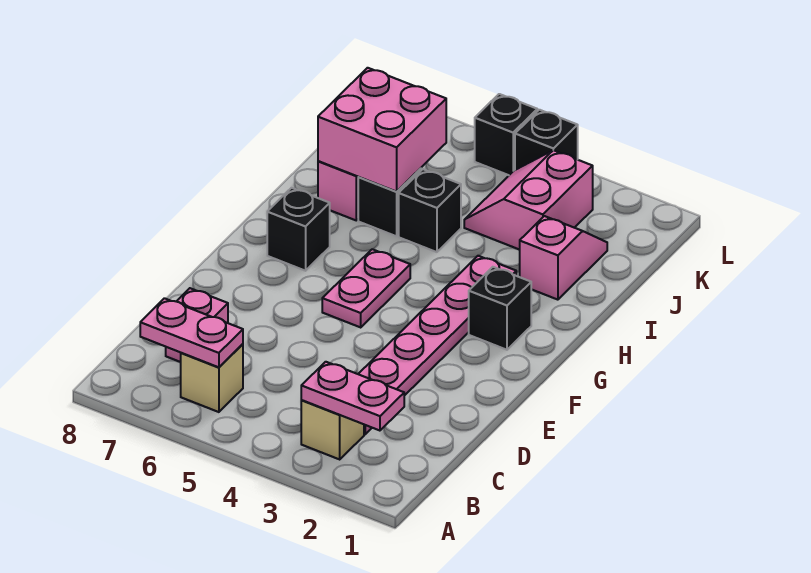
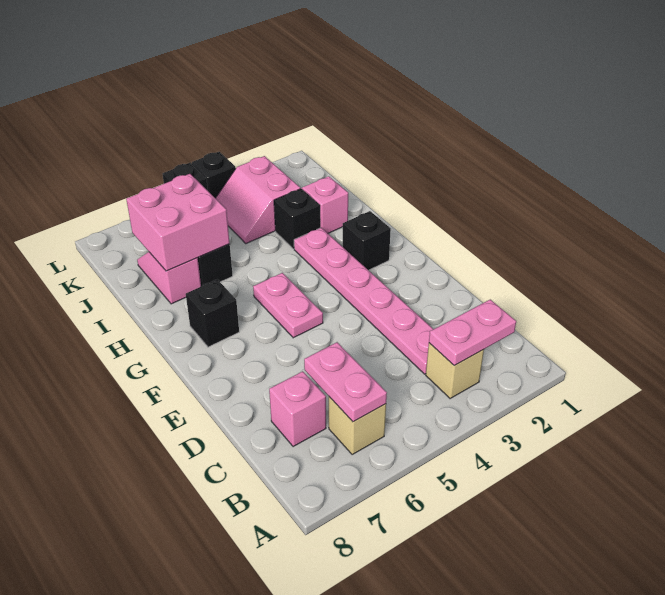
pink 1x2 plate [140,298,243,367] -> pink 1x2 plate turned to [304,342,387,422]
black 1x1 brick [399,169,461,252] -> black 1x1 brick moved to [274,189,320,249]

